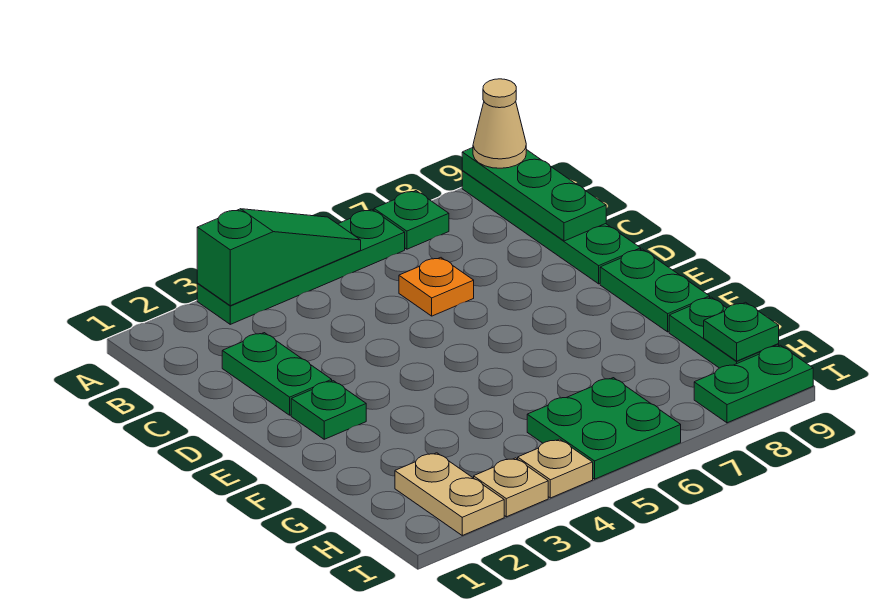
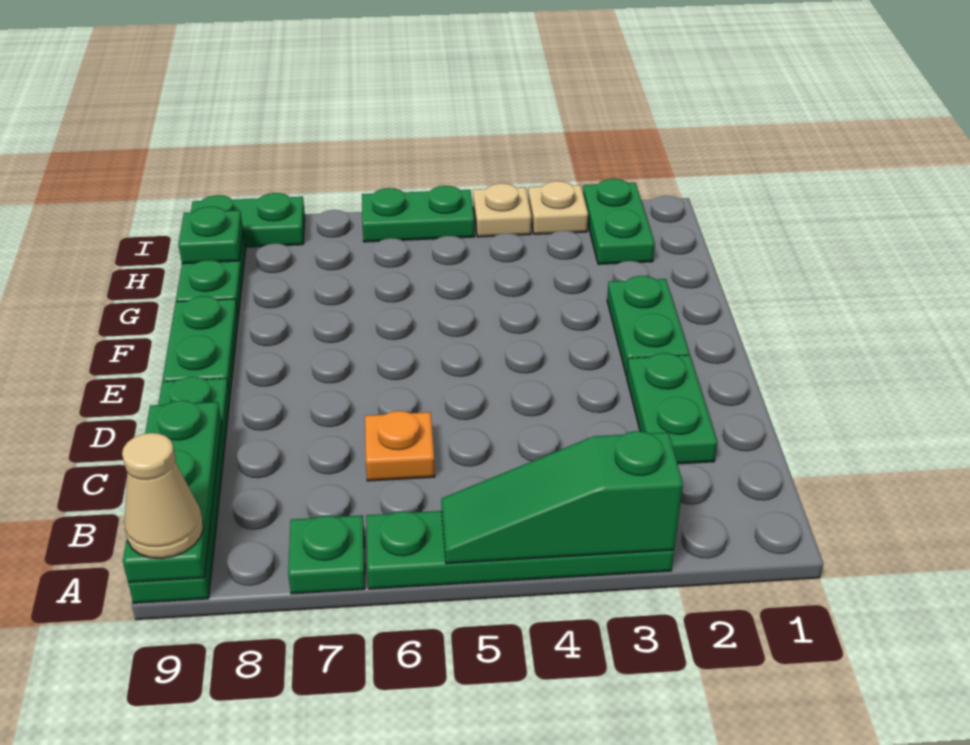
green 1x1 plate [291,381,366,439] -> green 1x2 plate [607,276,690,376]
tan 1x2 plate [395,453,504,535] -> green 1x2 plate [583,179,655,264]
green 2x2 plate [527,378,681,479] -> green 1x2 plate [362,186,475,242]

